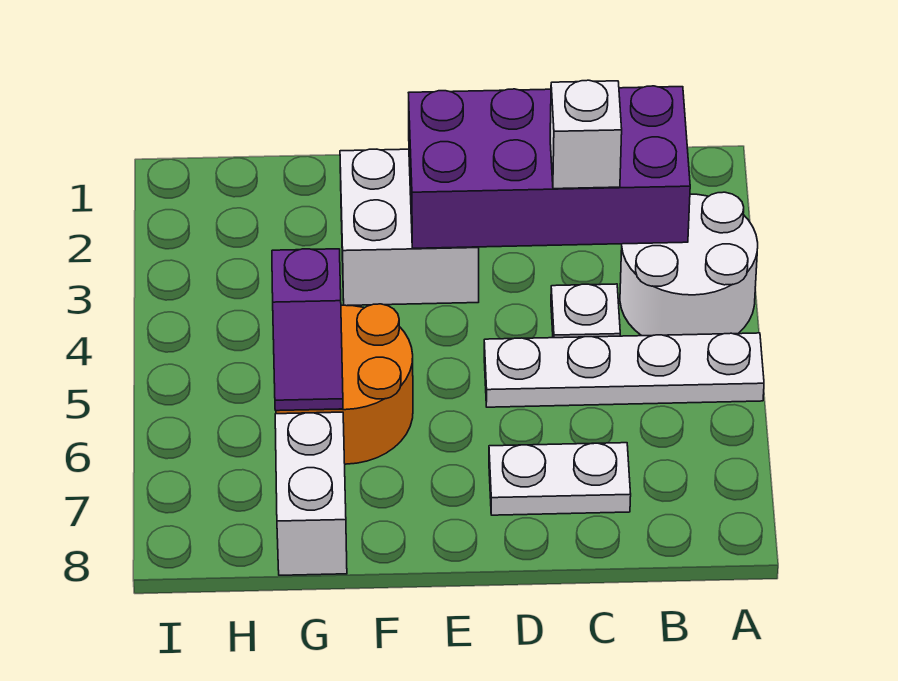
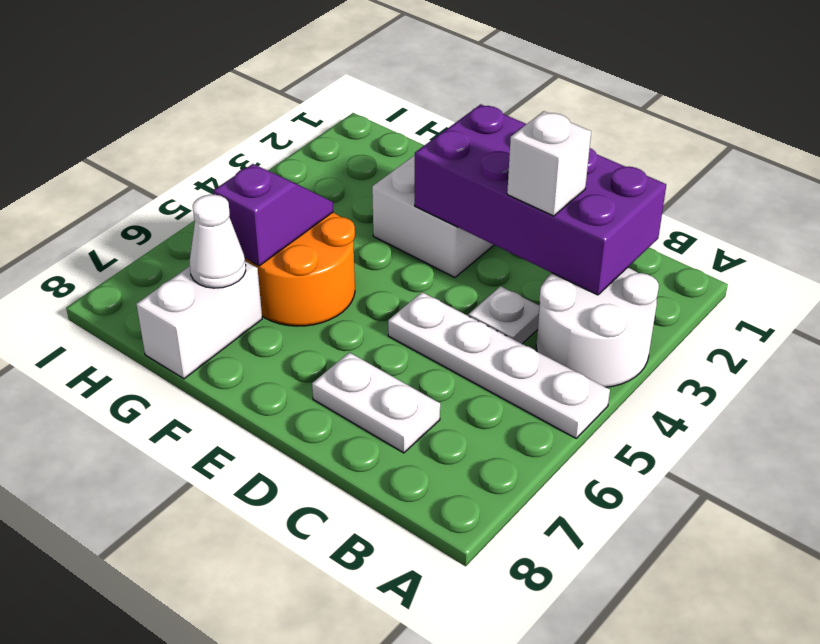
purple 1x2 slope [272,249,343,411] -> purple 1x2 slope turned to [214,164,333,266]
none -> white 1x1 cone [190,195,246,288]

